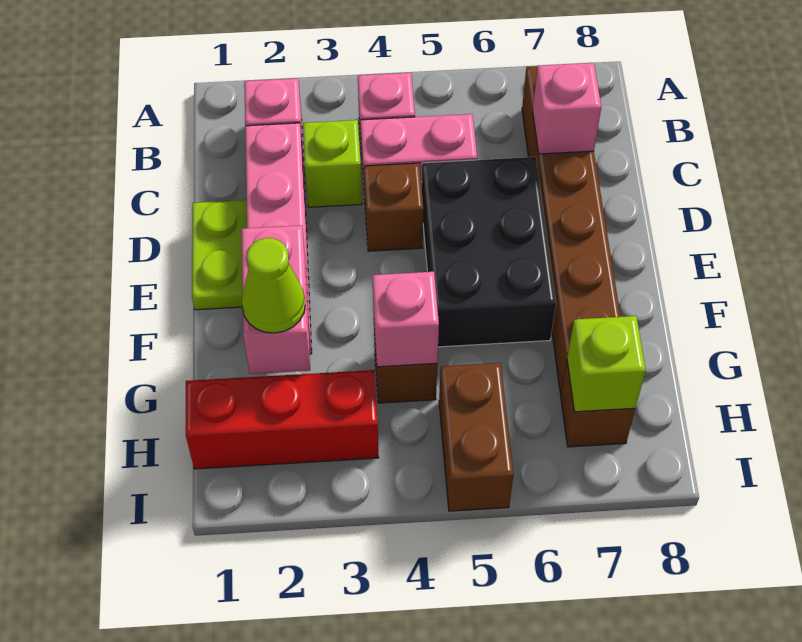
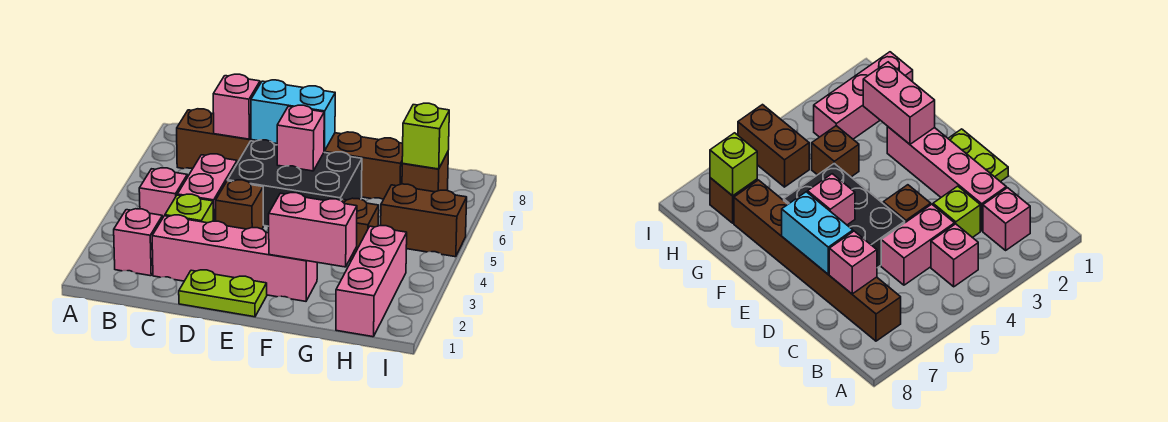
none -> cyan 1x2 brick [251,80,335,151]
lime 1x1 cone [242,238,305,333] -> none
pink 1x1 brick [372,272,439,367] -> pink 1x1 brick moved to [277,105,324,171]
red 1x3 brick [186,370,379,469] -> pink 1x3 brick [336,226,407,337]

